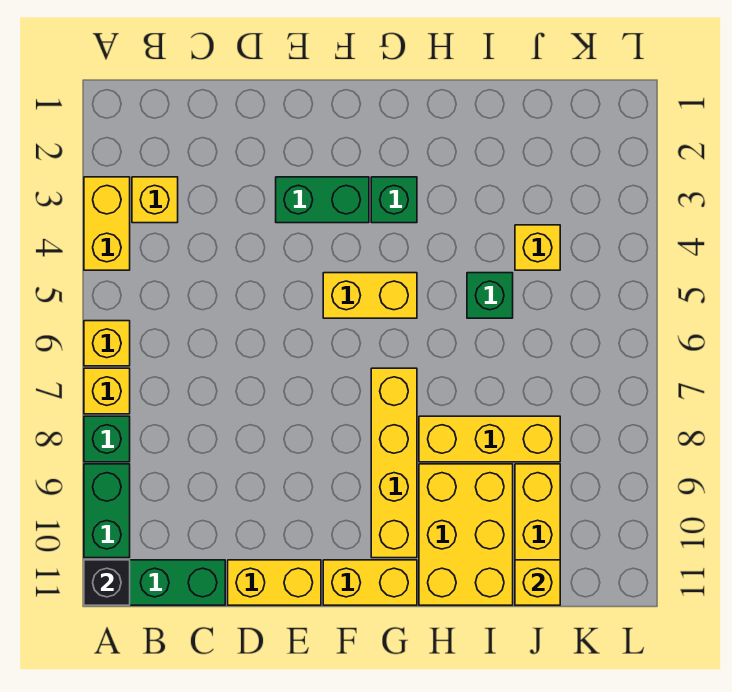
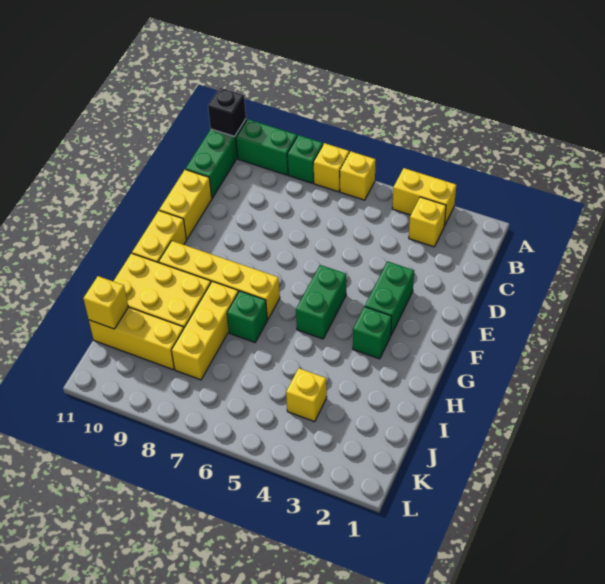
yellow 1x2 brick [323,273,417,318] -> green 1x2 brick [296,265,346,339]
green 1x1 brick [467,273,513,318] -> green 1x1 brick moved to [227,291,267,342]

